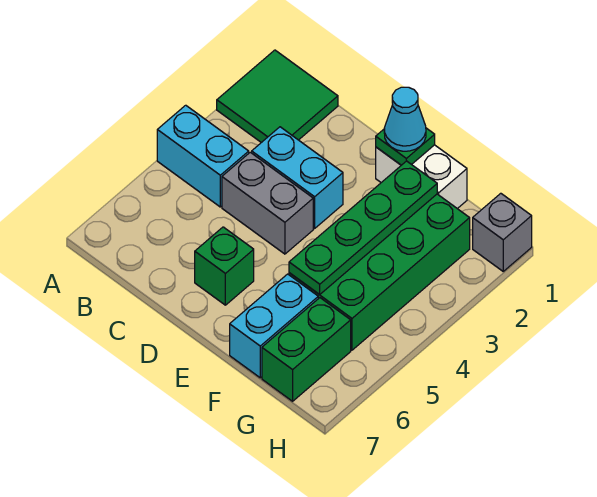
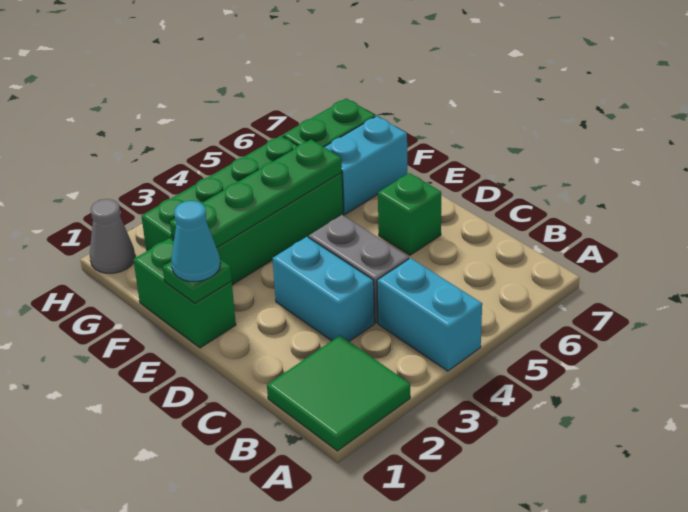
white 1x2 brick [376,145,467,209] -> green 1x2 brick [133,238,236,348]
grey 1x1 brick [473,193,532,271] -> grey 1x1 cone [90,199,135,273]

